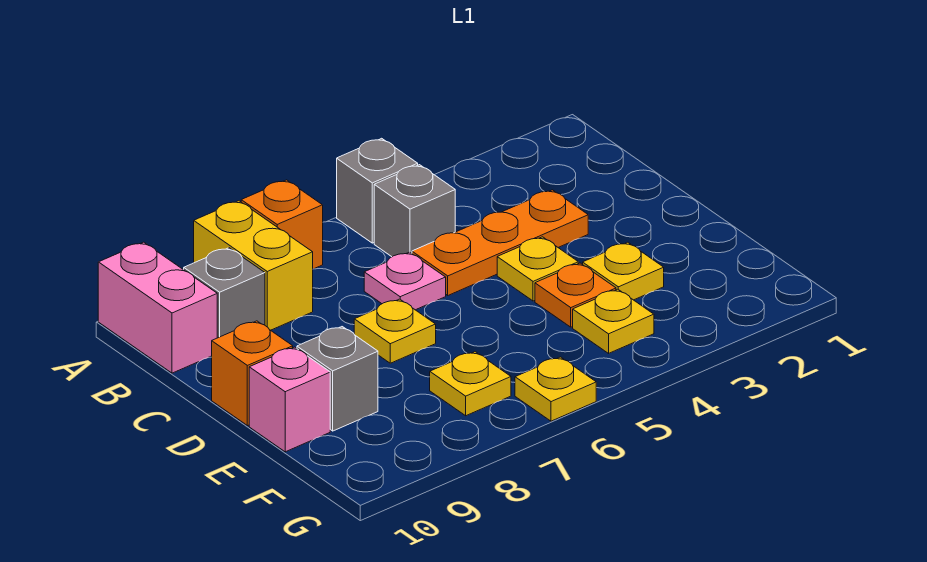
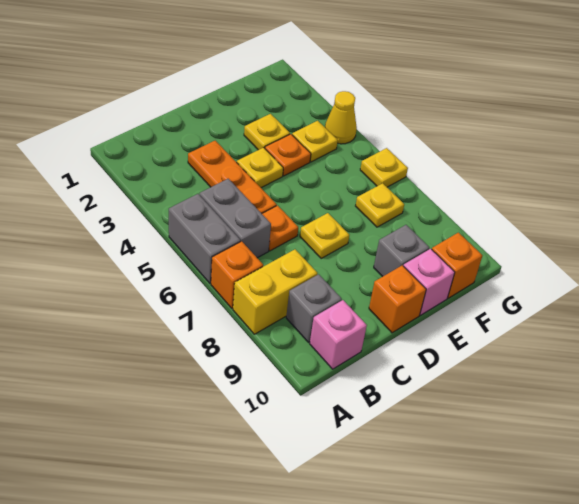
grey 1x1 brick [337,138,418,243] -> grey 1x2 brick [169,194,241,283]
pink 1x2 brick [98,242,217,373] -> pink 1x1 brick [310,300,367,369]
grey 1x1 brick [374,165,455,257] -> grey 1x2 brick [200,179,271,258]
pink 1x1 plate [364,252,446,310] -> orange 1x1 plate [262,206,298,251]
none -> orange 1x1 brick [432,233,482,298]
none -> yellow 1x1 cone [325,91,357,144]

